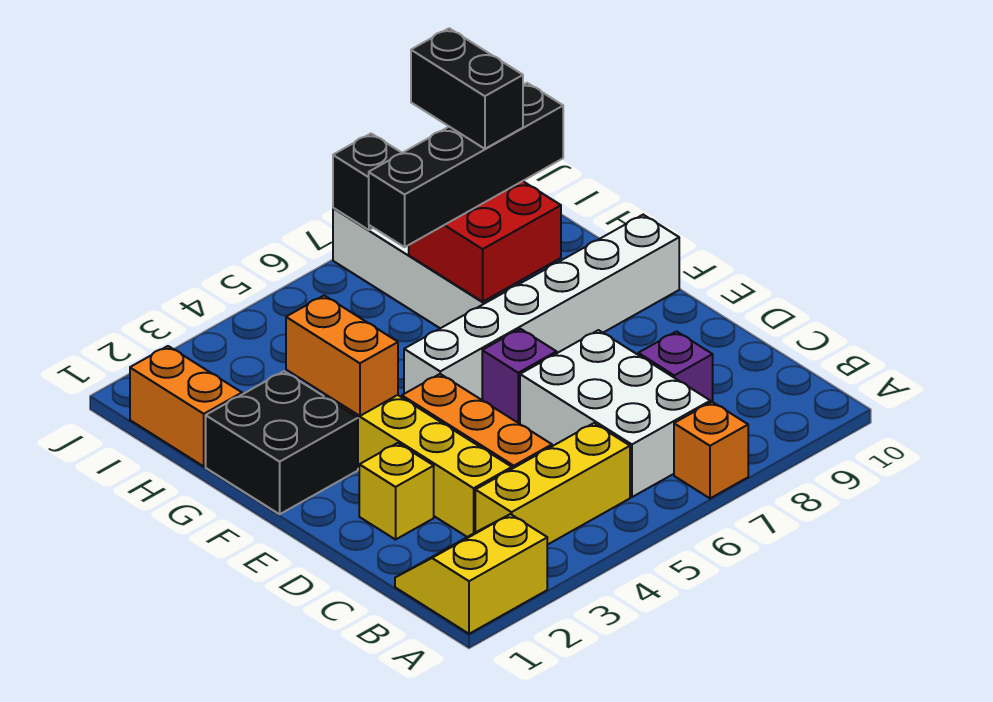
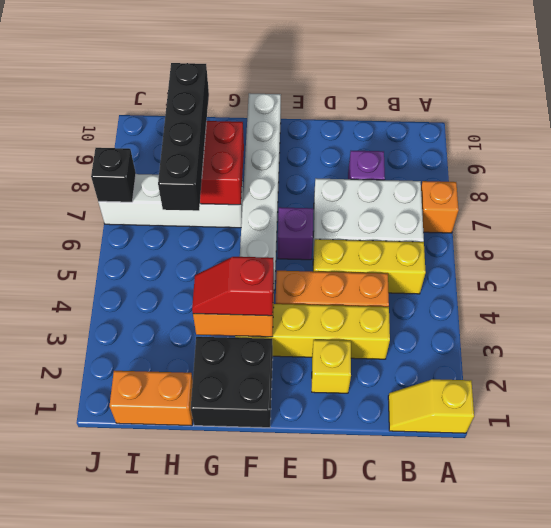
yellow 2x2 slope [395,514,547,634] -> yellow 1x2 slope [388,379,474,433]
yellow 1x3 brick [475,423,630,545] -> yellow 1x3 brick turned to [313,239,426,294]
none -> red 1x2 slope [192,257,274,316]
black 1x2 brick [411,28,523,149] -> none

